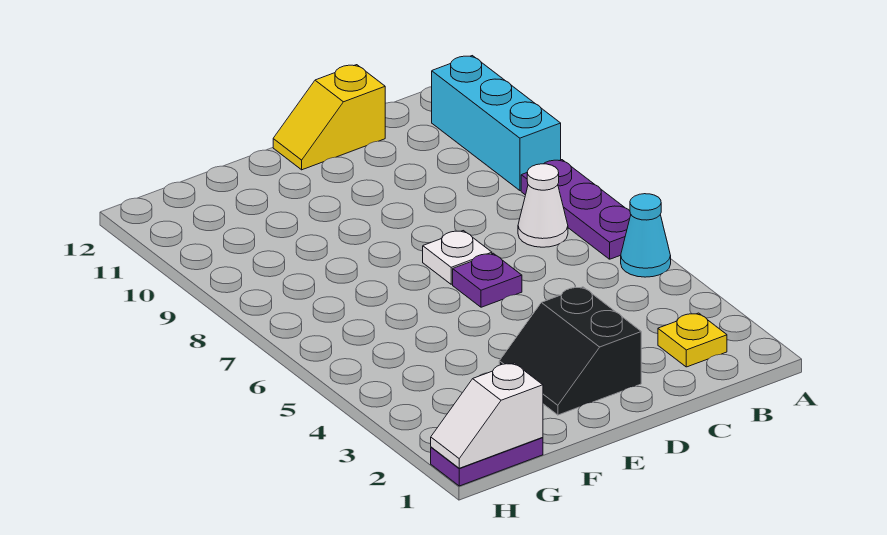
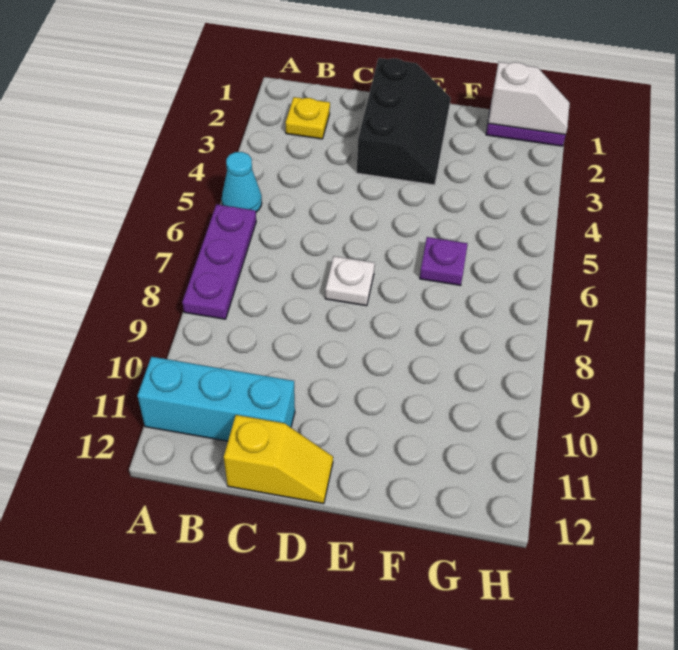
cyan 1x3 brick [432,56,561,191] -> cyan 1x3 brick turned to [137,357,295,441]
white 1x1 cone [518,164,568,247] -> none
black 2x2 slope [499,287,641,415] -> black 2x3 slope [356,58,451,185]
purple 1x1 plate [453,253,522,307] -> purple 1x1 plate moved to [420,237,468,285]

